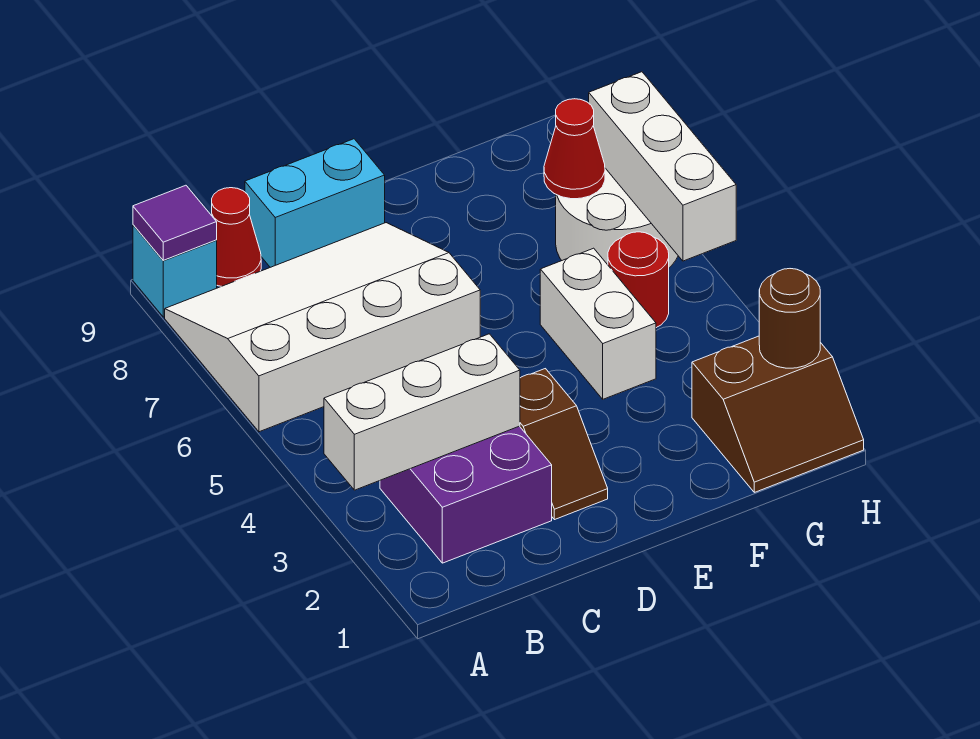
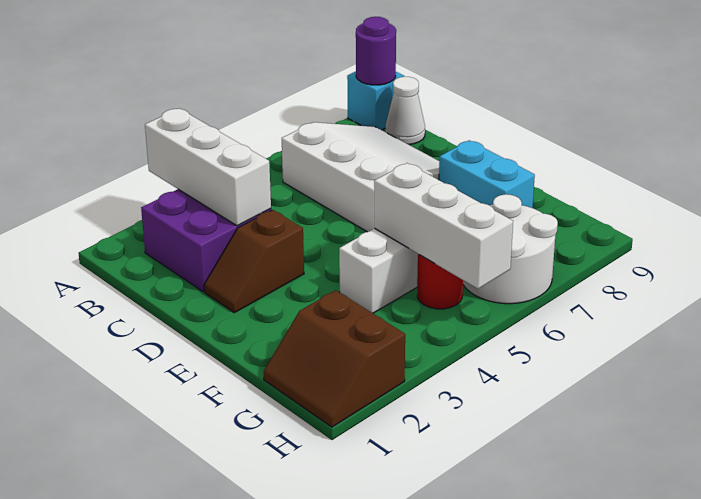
white 3x4 slope [165,223,480,432] -> white 3x3 slope [282,122,440,232]
purple 1x1 tile [133,185,217,260] -> purple 1x1 round brick [356,17,396,85]
red 1x1 cone [212,188,261,286] -> white 1x1 cone [385,77,425,145]
cyan 1x2 brick [245,139,385,267] -> cyan 1x2 brick moved to [439,140,535,208]
red 1x1 cone [544,99,605,199] -> none
brown 1x1 round brick [759,269,820,368] -> none
white 1x3 brick [589,72,736,261] -> white 1x3 brick turned to [374,163,513,289]

